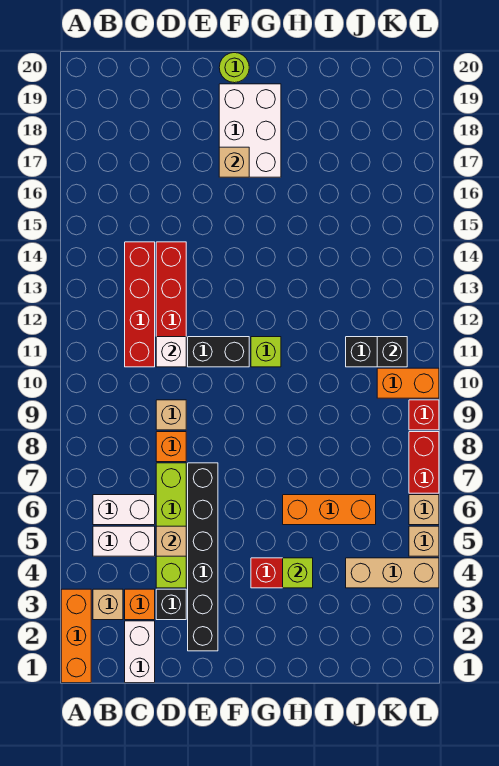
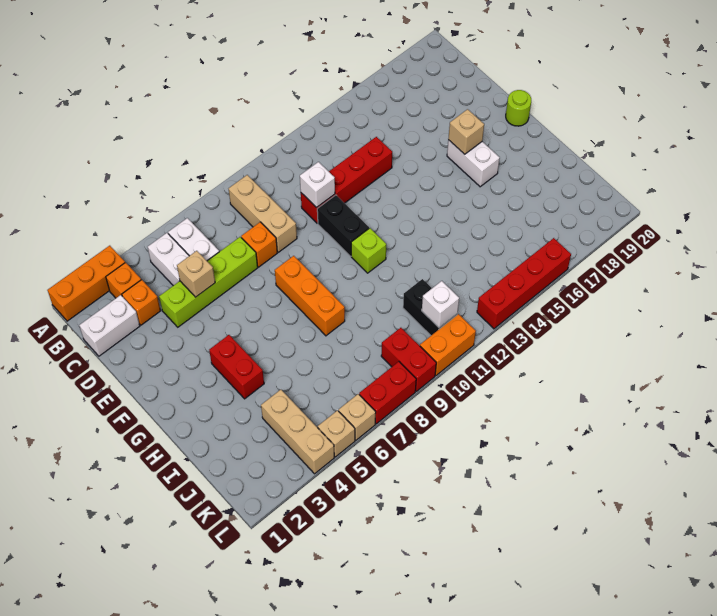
tan 1x1 brick [93,589,123,620] -> orange 1x1 brick [106,263,141,298]
red 1x4 brick [125,242,155,367] -> red 1x4 brick moved to [477,238,571,329]
black 1x1 brick [156,589,186,620] -> none
tan 1x1 brick [156,400,186,430] -> tan 1x3 brick [229,175,297,252]
black 1x6 brick [188,463,218,651] -> none
white 2x3 brick [219,84,281,177] -> white 1x2 brick [447,140,500,187]
lime 1x1 brick [283,558,313,588] -> none
orange 1x3 brick [283,495,376,525] -> orange 1x3 brick moved to [275,256,345,336]
orange 1x2 brick [377,368,439,398] -> orange 1x2 brick turned to [420,314,476,375]
black 1x1 brick [377,337,407,367] -> white 1x1 brick [422,281,459,327]
red 1x1 brick [409,400,439,430] -> red 1x2 brick [381,328,436,391]

